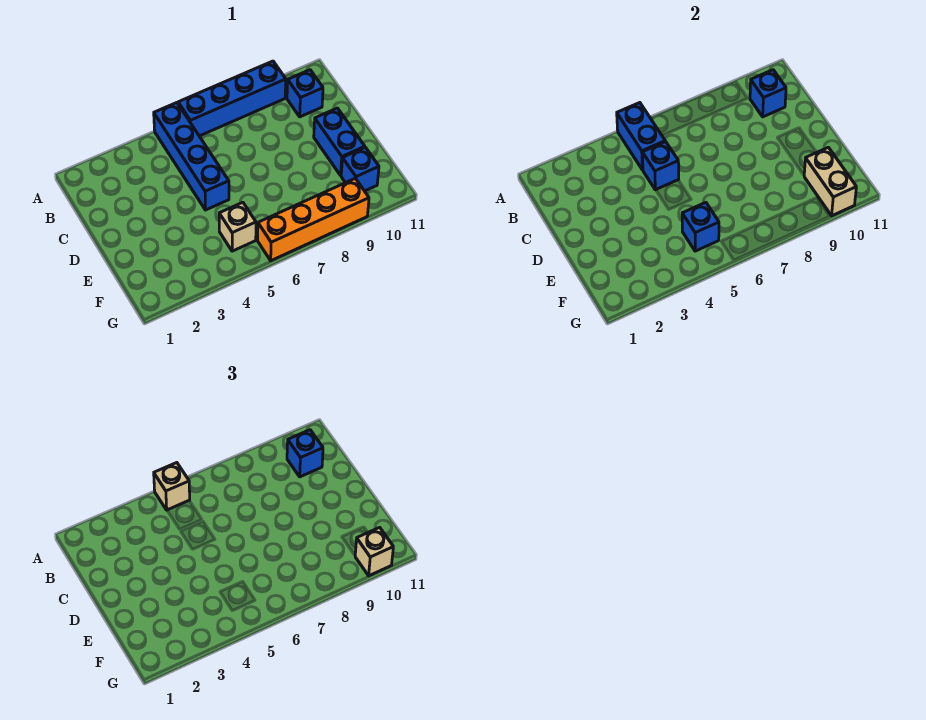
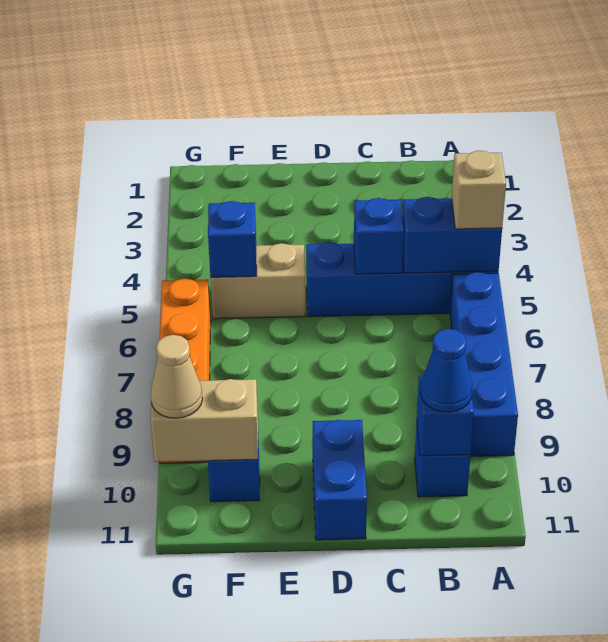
blue 1x1 brick [287,430,323,477] -> blue 1x1 cone [421,329,472,412]
blue 1x2 brick [314,108,365,175] -> blue 1x2 brick turned to [313,420,367,540]
tan 1x1 brick [219,202,256,251] -> tan 1x2 brick [211,243,305,319]
tan 1x1 brick [355,527,393,576] -> tan 1x1 cone [151,335,203,418]

